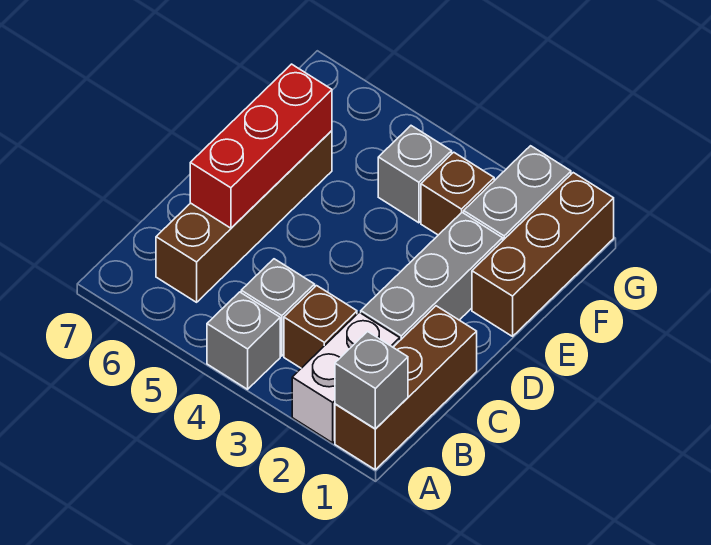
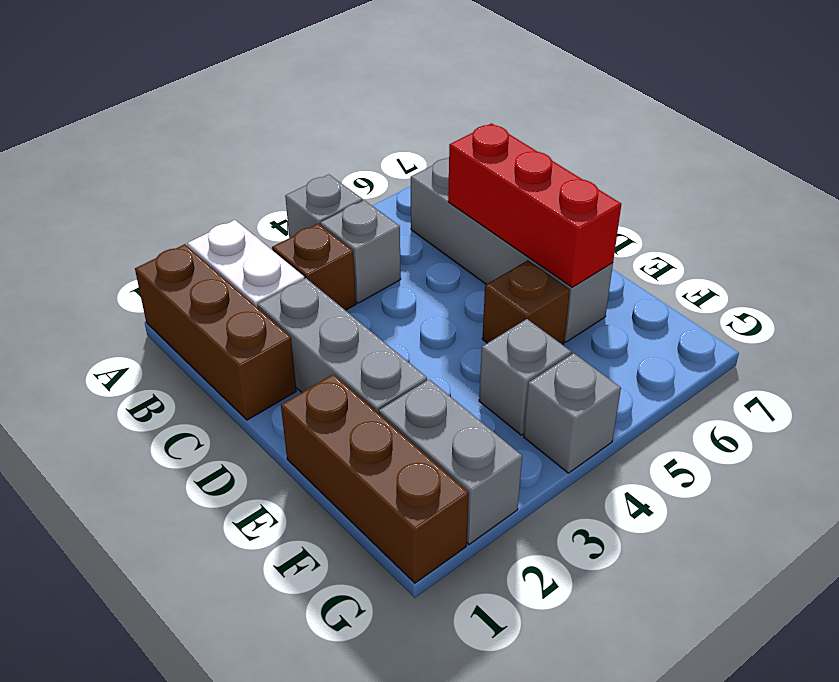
grey 1x1 brick [335,332,408,429] -> grey 1x1 brick moved to [524,353,621,473]
brown 1x4 brick [156,131,332,302] -> grey 1x4 brick [411,157,613,342]
brown 1x1 brick [421,152,494,235] -> brown 1x1 brick moved to [482,260,570,345]

